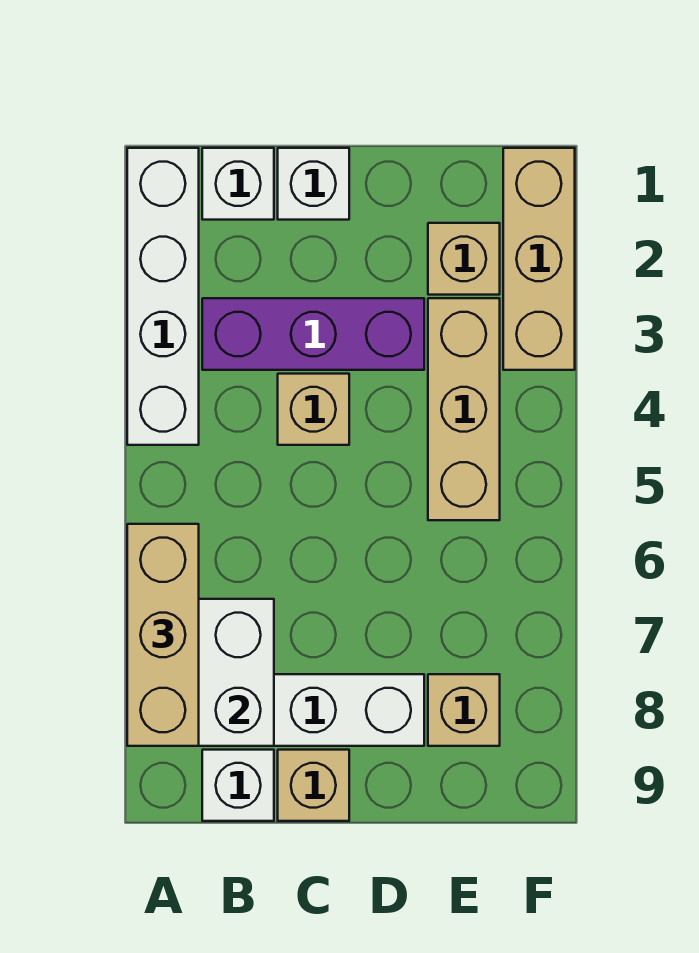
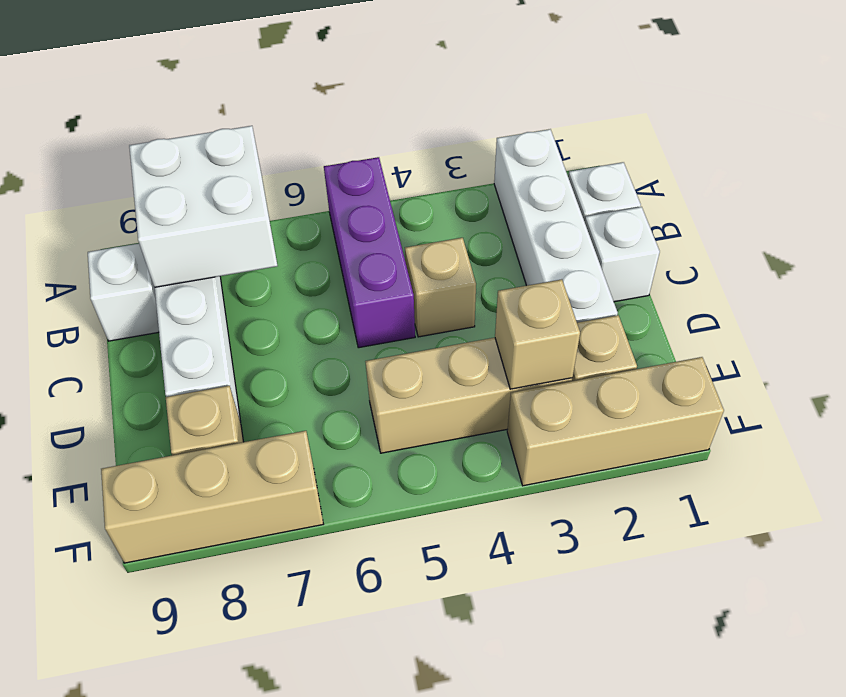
white 1x4 brick [127,148,199,445] -> white 1x4 brick turned to [494,129,618,323]
tan 1x3 brick [127,524,199,746] -> tan 1x3 brick moved to [101,431,323,563]
purple 1x3 brick [202,298,424,370] -> purple 1x3 brick moved to [324,157,415,348]
tan 1x1 brick [278,750,349,821] -> tan 1x1 brick moved to [495,279,580,389]

